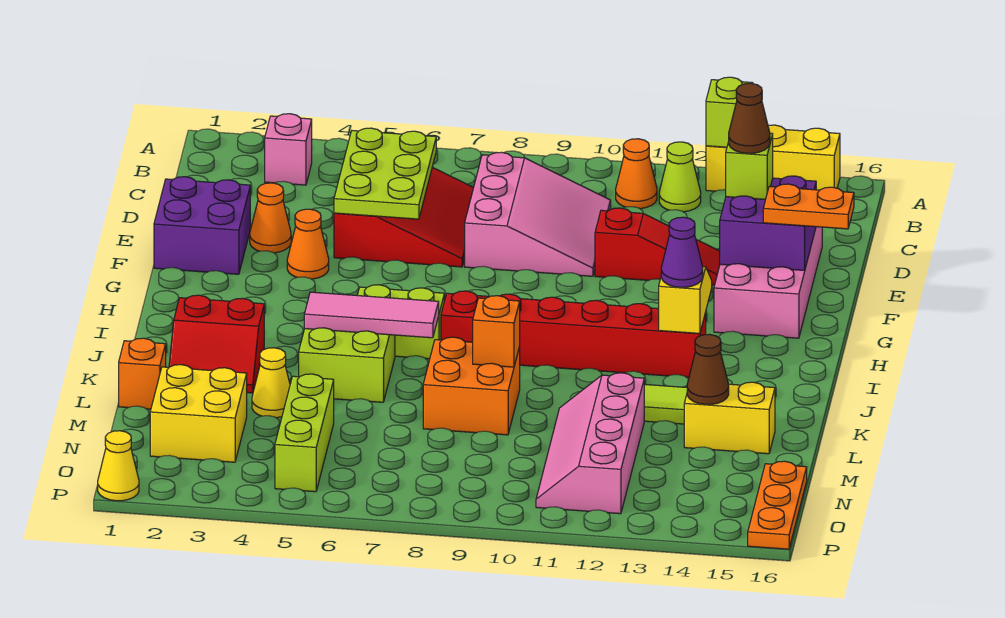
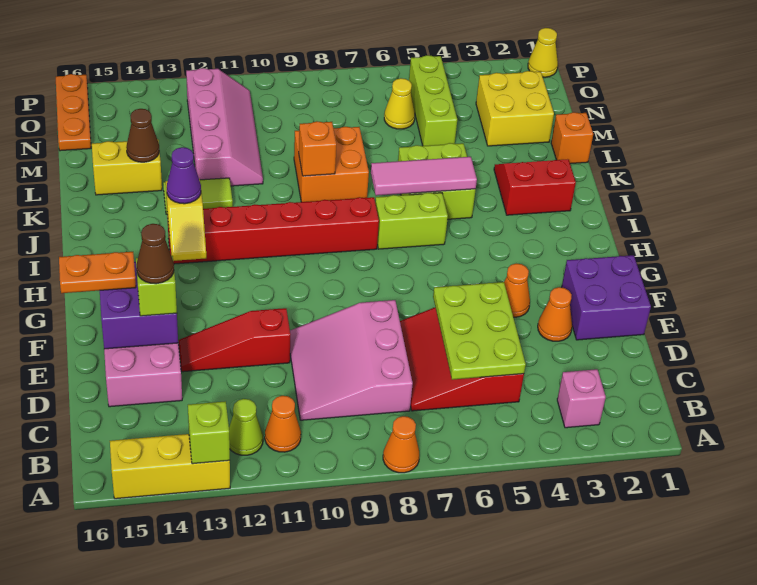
none -> orange 1x1 cone [383,416,419,473]
yellow 1x1 cone [252,348,290,418] -> yellow 1x1 cone moved to [384,78,415,129]

